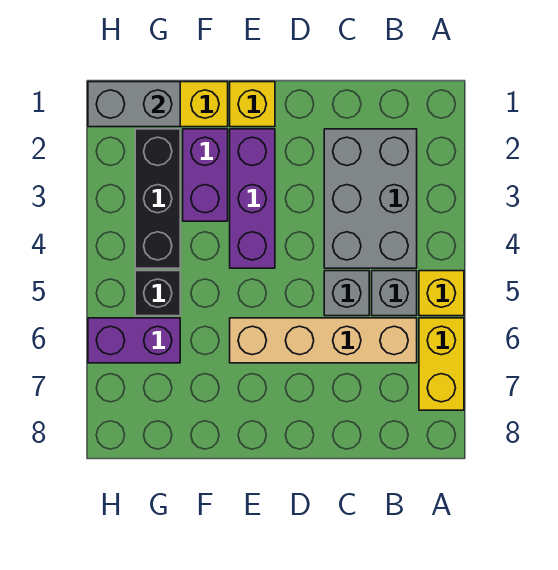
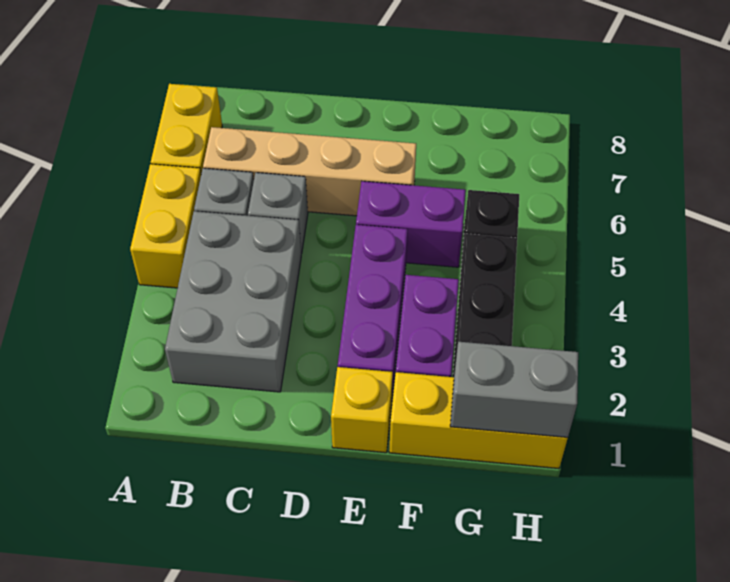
yellow 1x1 brick [419,271,464,316] -> yellow 1x2 brick [130,164,201,288]
purple 1x2 brick [88,318,180,363] -> purple 1x2 brick moved to [356,181,466,267]

